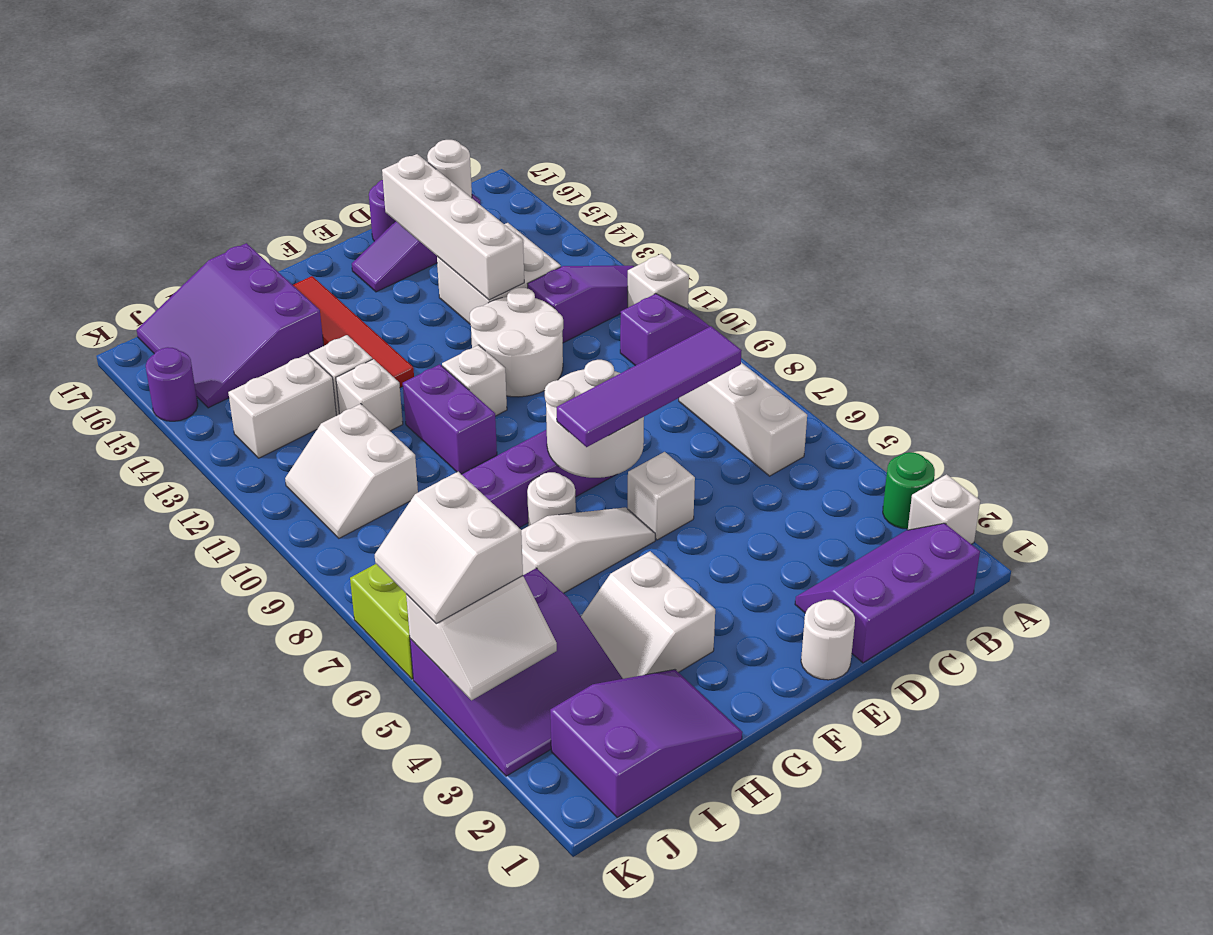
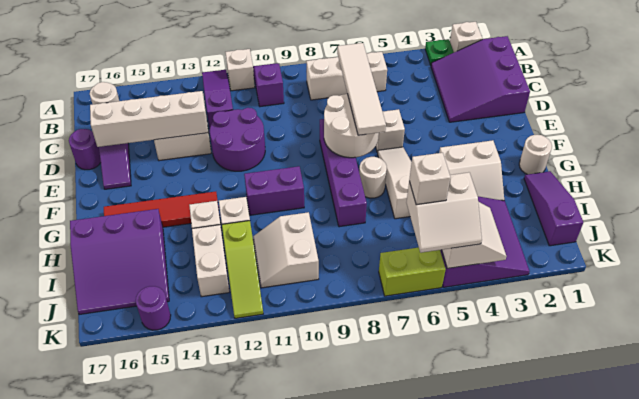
green 1x1 round brick [883,452,935,529] -> green 1x1 plate [425,39,454,65]
purple 2x3 slope [795,523,980,663] -> purple 3x3 slope [431,36,530,122]
purple 1x4 tile [557,326,742,447] -> white 1x4 tile [337,43,386,135]
white 2x2 round brick [470,288,563,397] -> purple 2x2 round brick [210,108,265,171]
white 1x1 round brick [801,600,855,680] -> white 1x1 round brick moved to [519,135,552,174]
white 1x1 brick [442,345,507,416] -> white 1x1 brick moved to [409,153,451,205]
purple 2x3 slope [550,670,742,818] -> purple 1x3 slope [524,171,583,246]
white 2x2 slope [285,404,418,538] -> white 2x2 slope turned to [253,212,319,288]
none -> lime 1x3 slope [222,221,263,318]

